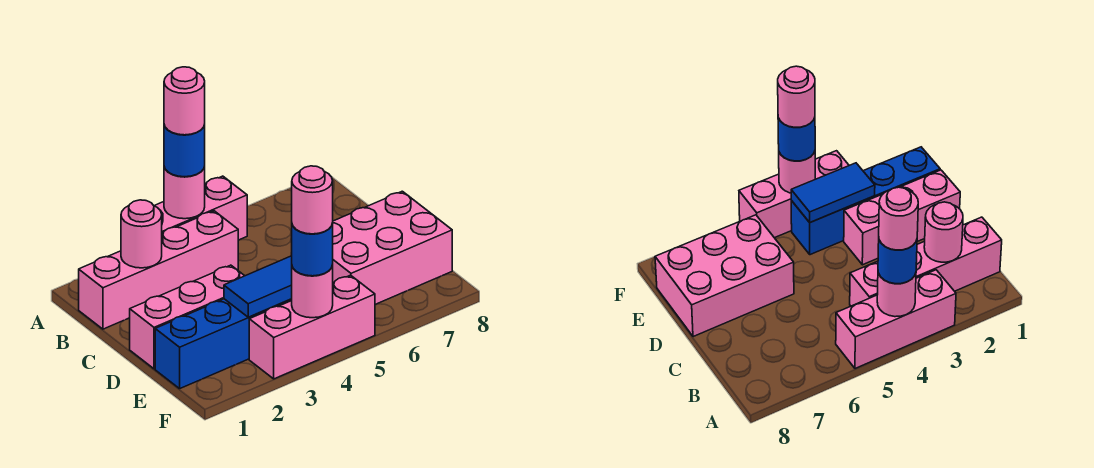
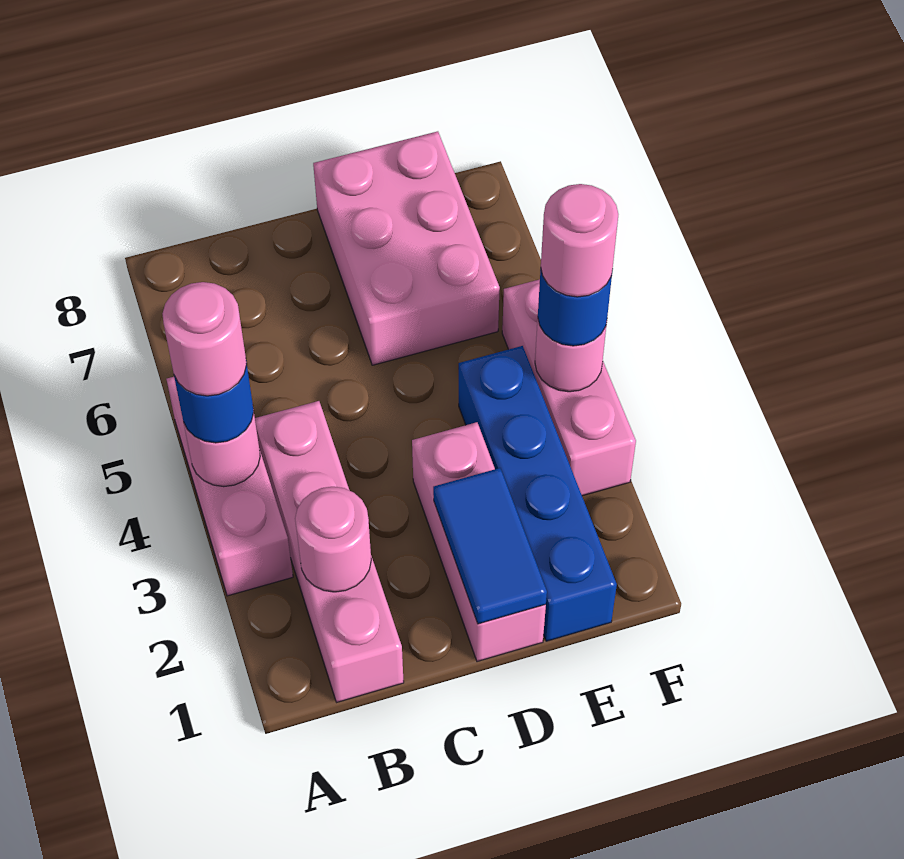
blue 1x2 tile [224,256,292,317] -> blue 1x2 tile moved to [433,468,547,624]

